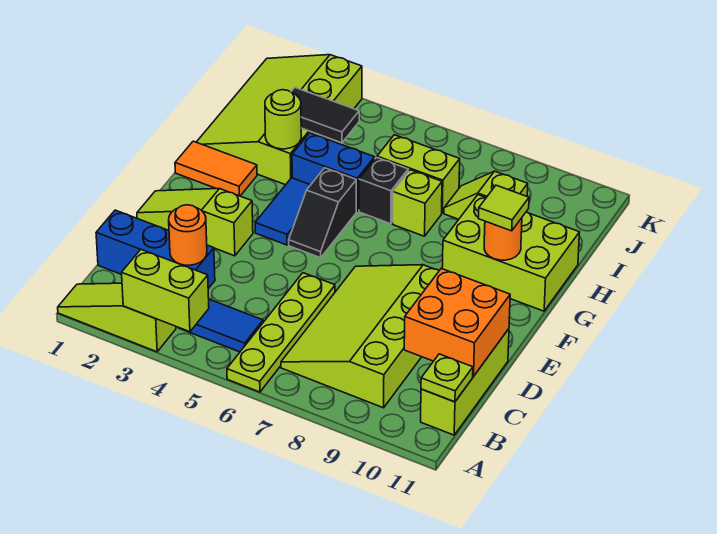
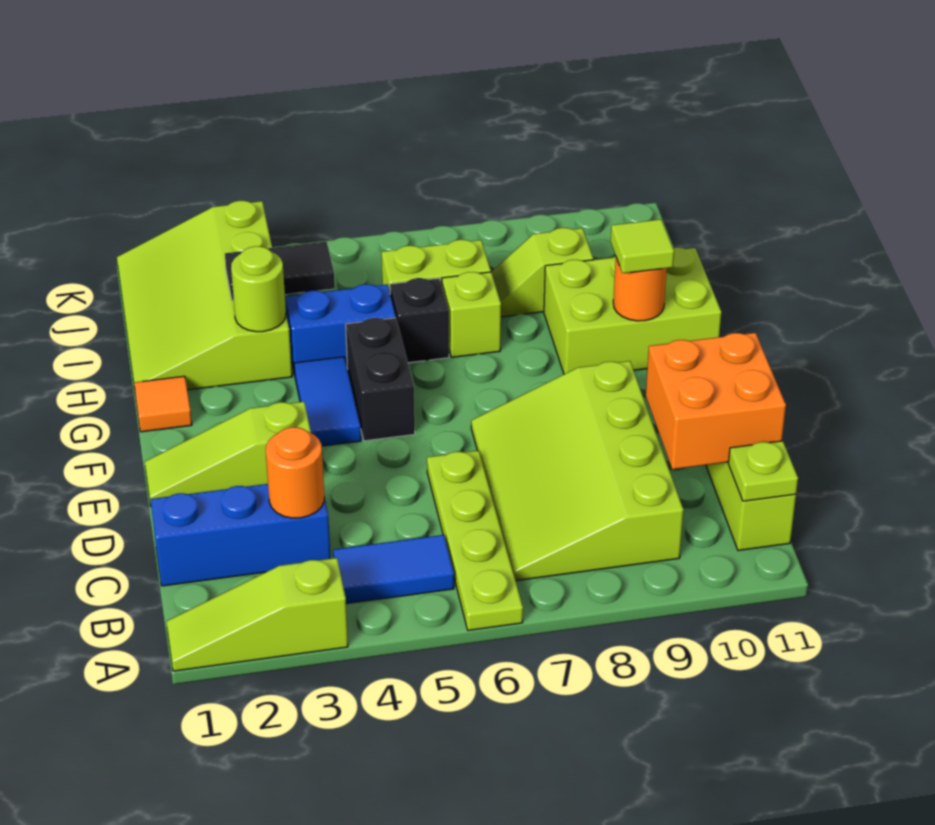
lime 1x2 brick [122,250,209,332] -> none
black 1x2 slope [289,168,356,258] -> black 1x2 brick [346,318,415,441]
orange 1x2 tile [175,141,257,196] -> orange 1x1 tile [134,376,192,432]

